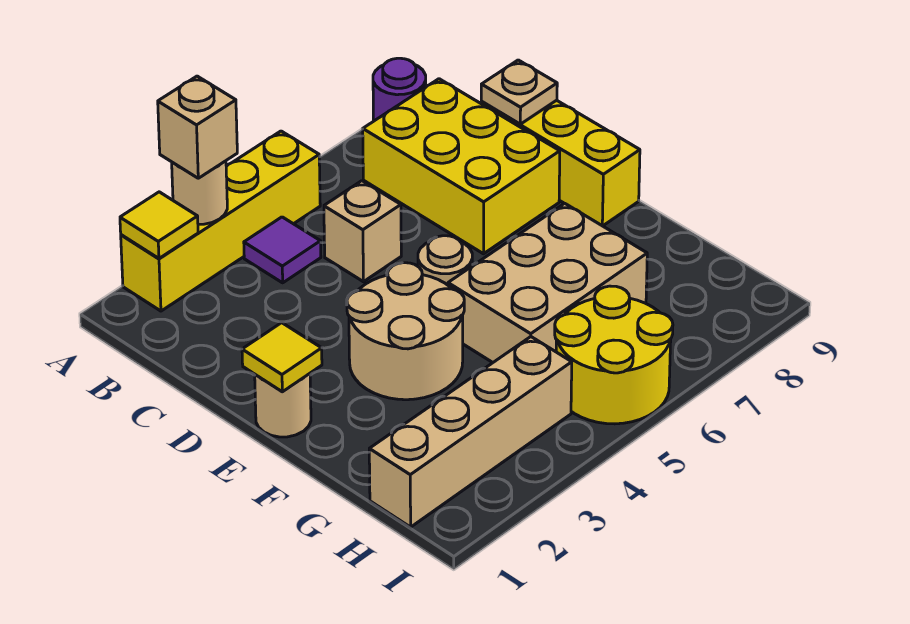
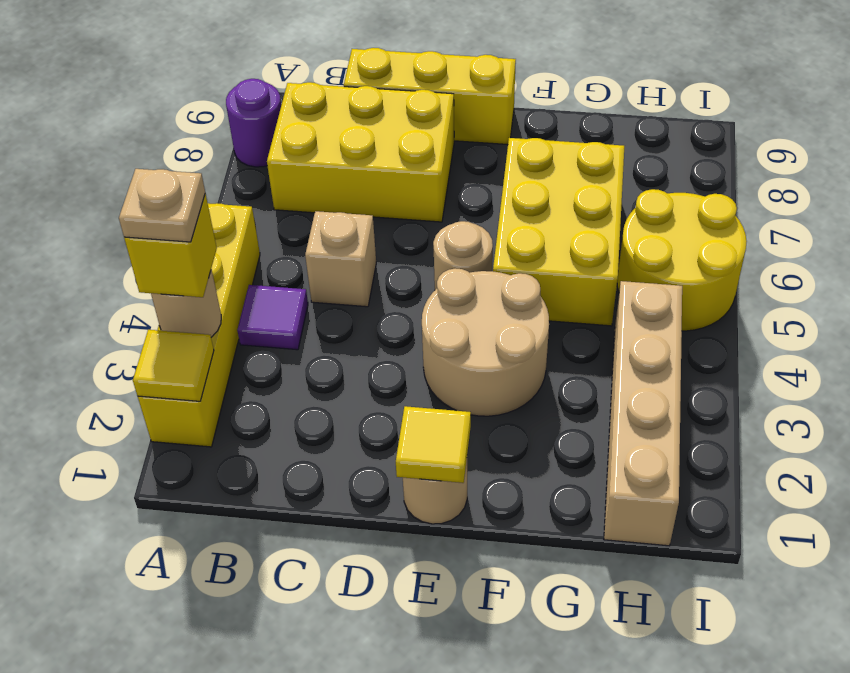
tan 1x1 brick [158,76,237,178] -> yellow 1x1 brick [124,193,217,297]
tan 1x1 plate [481,60,557,124] -> tan 1x1 plate moved to [119,169,205,242]
tan 2x3 brick [448,203,647,362] -> yellow 2x3 brick [493,138,624,326]

